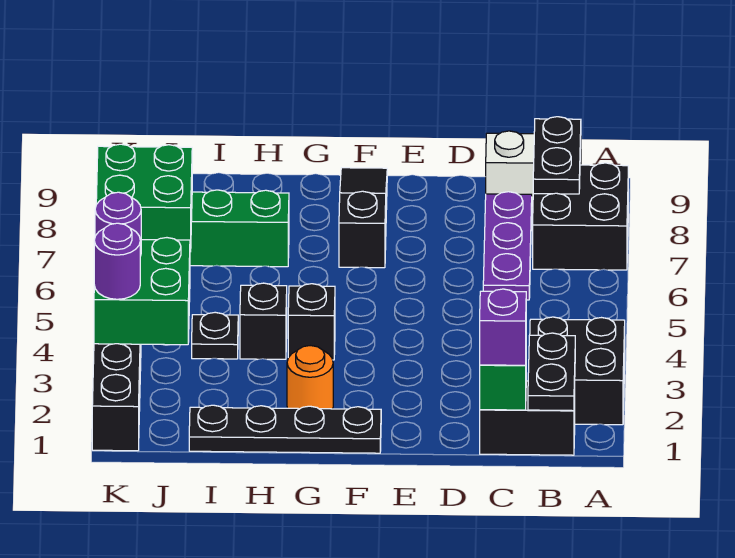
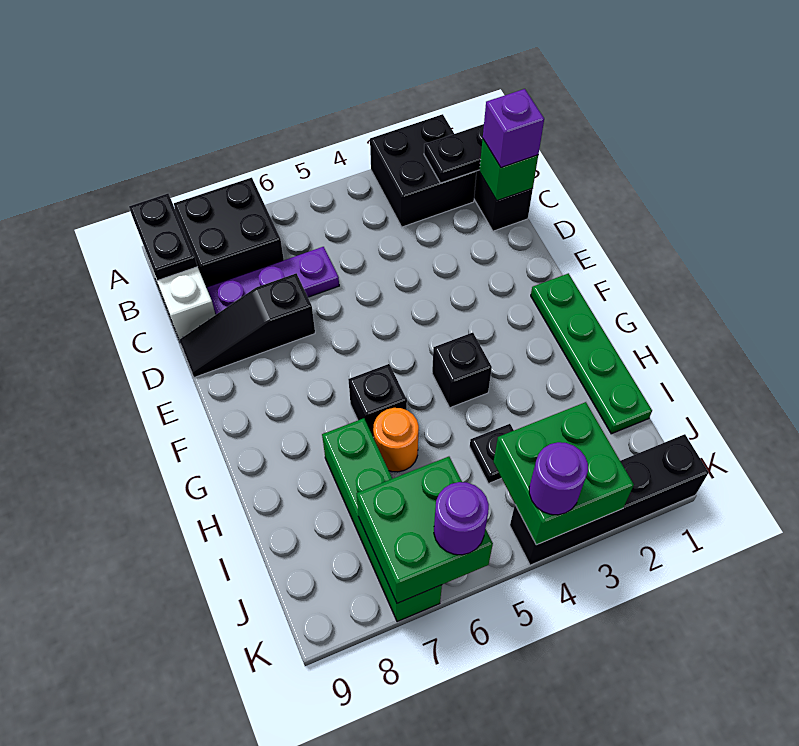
black 1x2 plate [533,117,581,194] -> black 1x2 plate turned to [129,194,198,281]
black 1x4 plate [189,405,381,453] -> green 1x4 plate [531,273,652,434]
black 1x3 slope [339,168,387,268] -> black 1x3 slope moved to [179,273,315,377]
orange 1x1 round brick [287,346,333,409] -> orange 1x1 round brick moved to [373,408,419,472]
black 1x1 brick [240,283,287,359] -> black 1x1 brick moved to [348,364,407,437]
purple 1x1 round brick [94,223,140,299] -> purple 1x1 round brick moved to [434,482,489,555]

